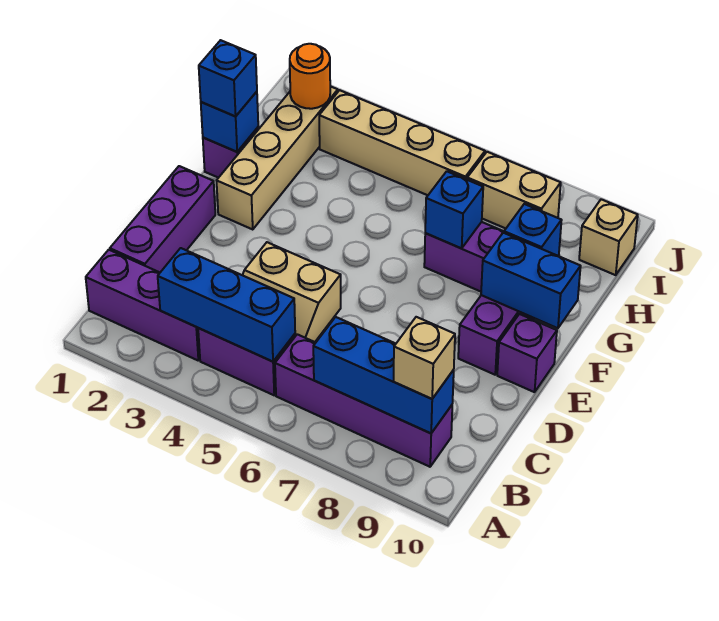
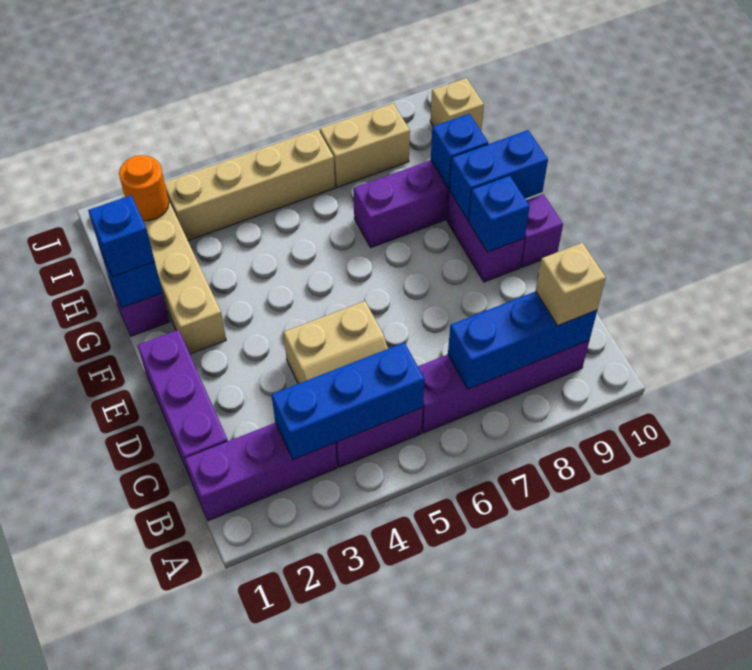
blue 1x1 brick [425,171,483,248] -> blue 1x1 brick moved to [468,175,530,252]

